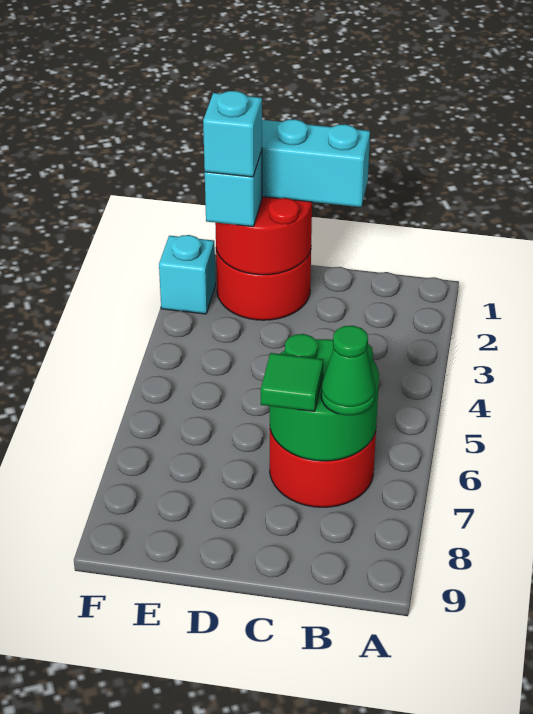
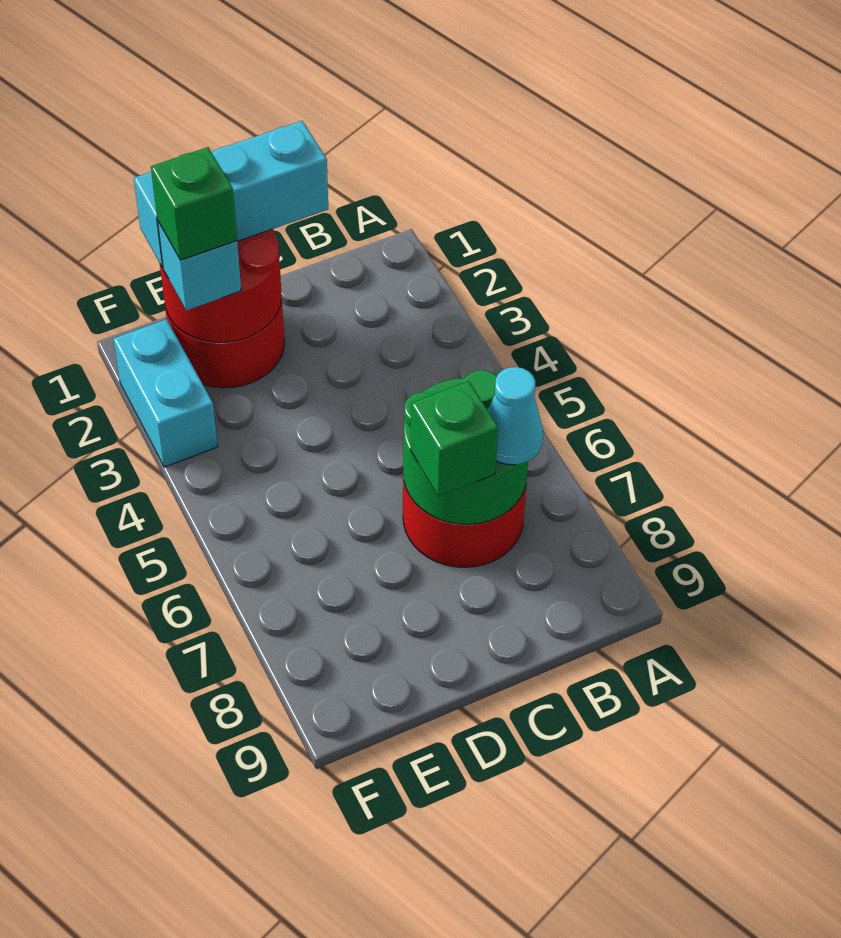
green 1x1 cone [321,326,375,415] -> cyan 1x1 cone [488,367,543,465]
green 1x1 tile [261,353,323,411] -> green 1x1 brick [411,381,498,496]
cyan 1x1 brick [203,91,262,177] -> green 1x1 brick [151,147,237,260]
cyan 1x1 brick [159,235,215,314] -> cyan 1x2 brick [113,319,218,467]

